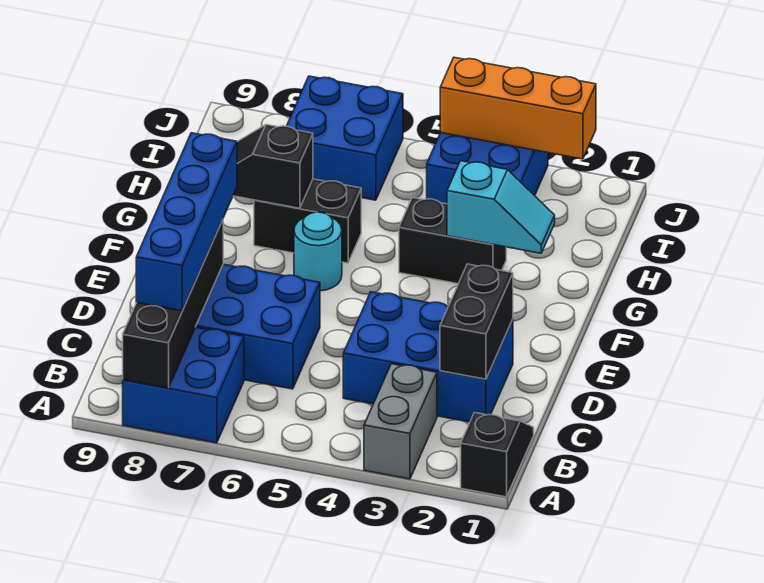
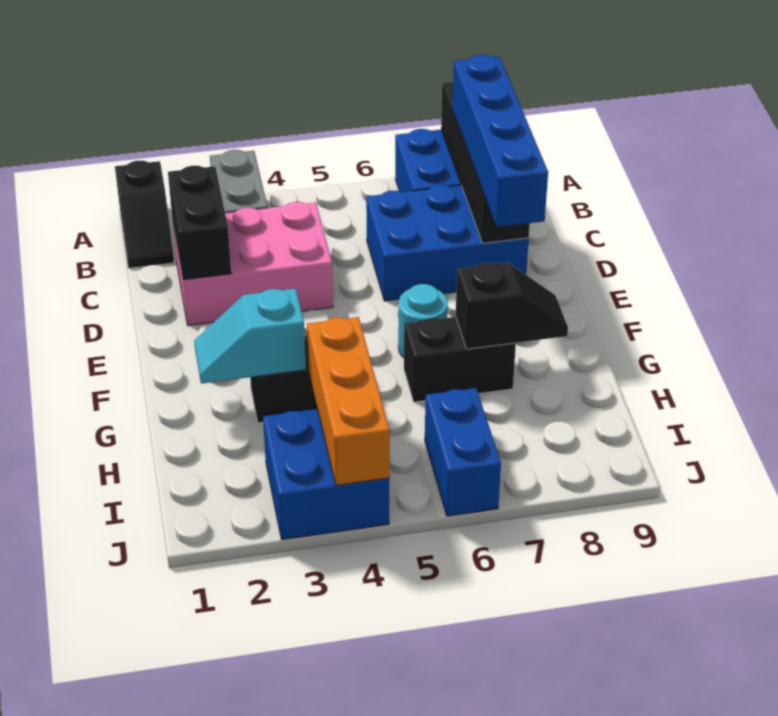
blue 2x3 brick [343,292,513,422] -> pink 2x3 brick [173,202,333,326]
blue 2x2 brick [287,76,403,200] -> blue 1x2 brick [425,388,501,516]
orange 1x3 brick [440,57,596,159] -> orange 1x3 brick turned to [307,317,390,485]

